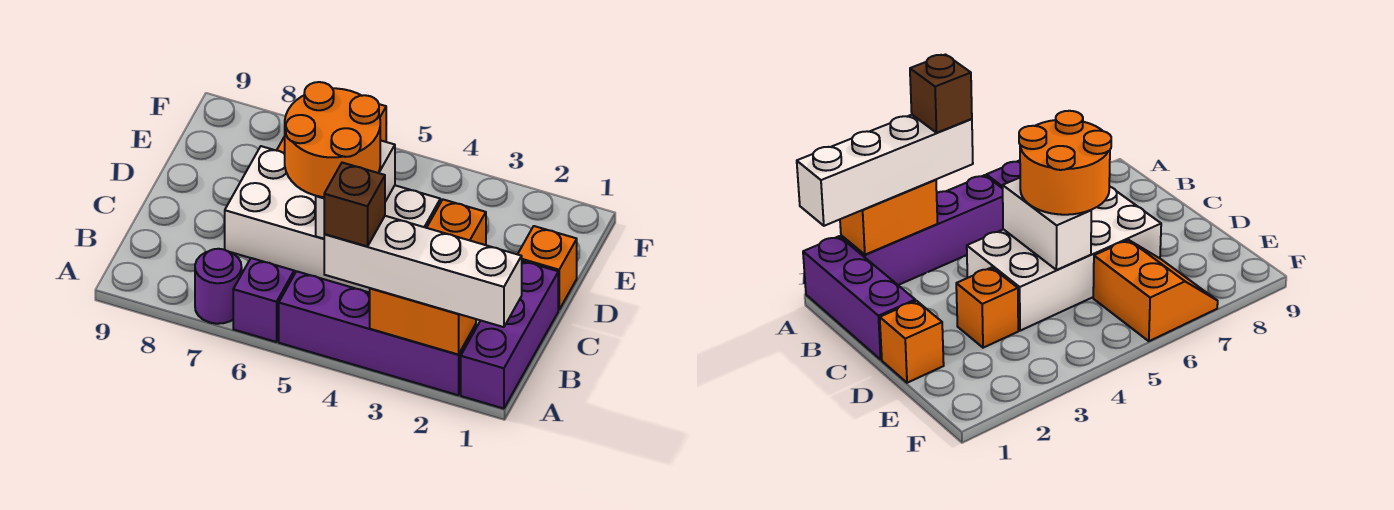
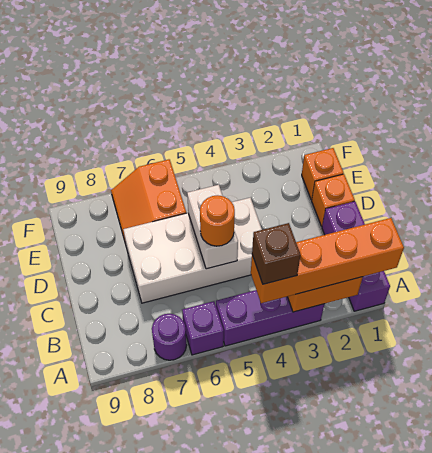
white 1x4 brick [324,216,522,327] -> orange 1x4 brick [251,218,404,303]
purple 1x4 brick [279,271,476,395] -> purple 1x3 brick [216,290,324,346]
orange 2x2 round brick [285,82,380,197] -> orange 1x1 round brick [200,195,235,246]
orange 1x1 brick [427,200,486,245] -> orange 1x1 brick moved to [302,148,344,200]

